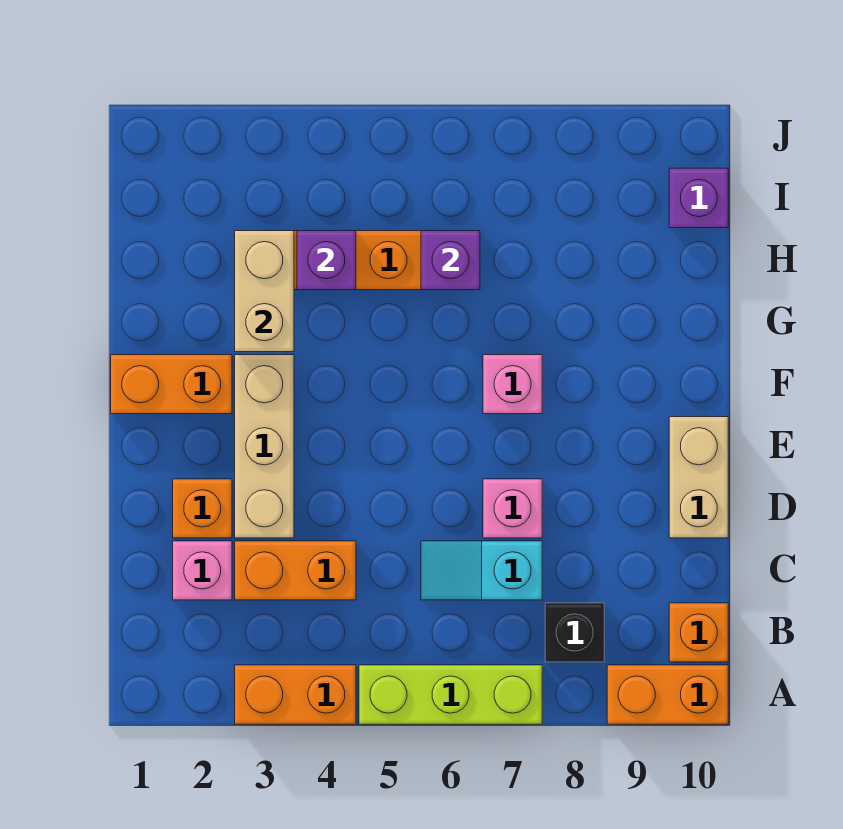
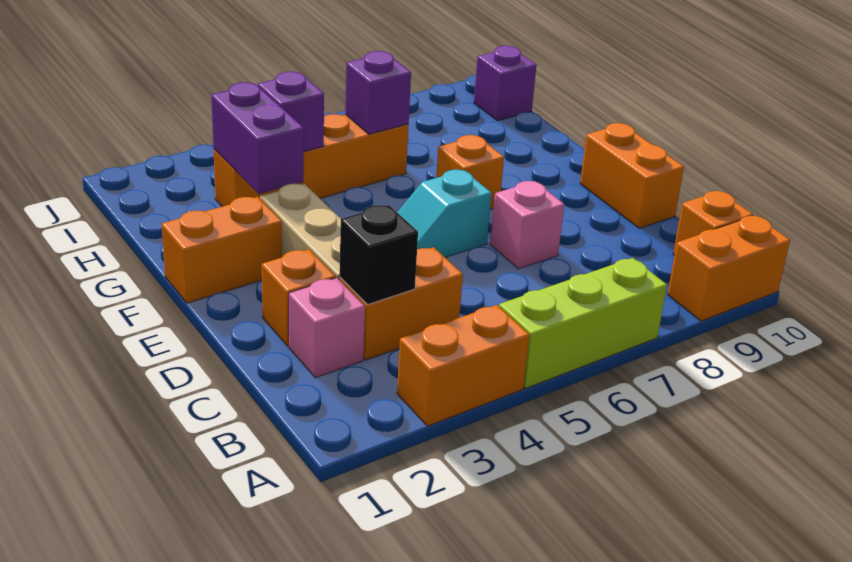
black 1x1 brick [545,603,604,662] -> black 1x1 brick moved to [340,205,418,305]
cyan 1x2 slope [421,541,542,600] -> cyan 1x2 slope moved to [397,170,491,257]
tan 1x2 brick [669,417,728,538] -> orange 1x2 brick [580,123,684,228]
pink 1x1 brick [483,355,542,414] -> orange 1x1 brick [436,135,504,209]
tan 1x2 brick [235,231,294,352] -> purple 1x2 brick [211,82,304,194]

